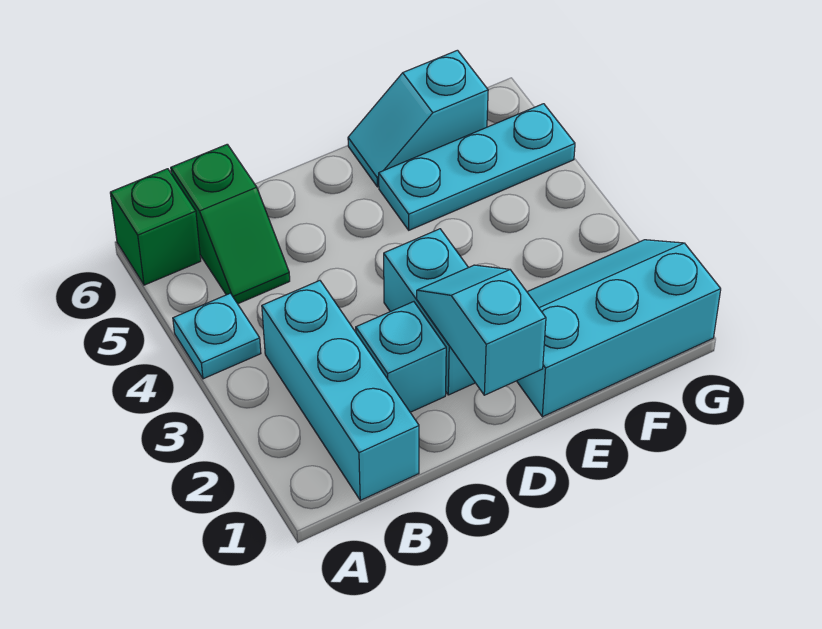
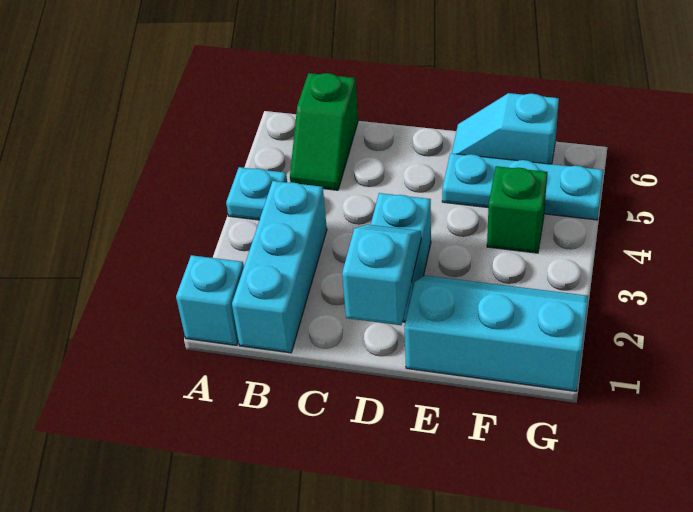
green 1x1 brick [110,169,201,285] -> green 1x1 brick moved to [487,166,547,253]
cyan 1x1 brick [356,302,446,412] -> cyan 1x1 brick moved to [176,255,244,345]

